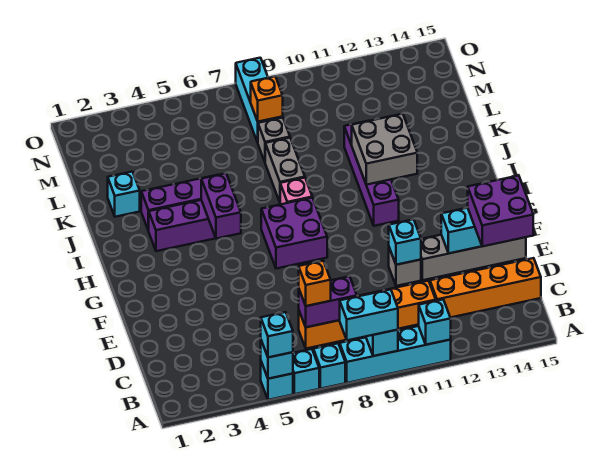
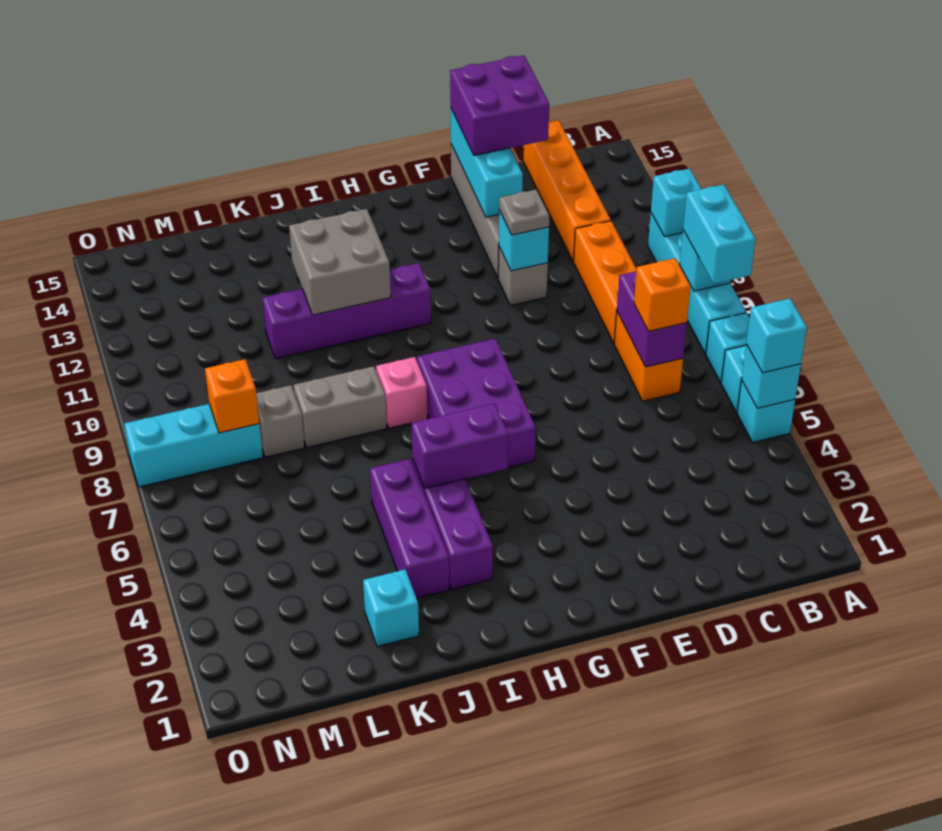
none -> grey 1x1 plate [499,189,550,235]
purple 2x2 brick [261,198,327,269] -> purple 2x3 brick [417,338,536,467]

